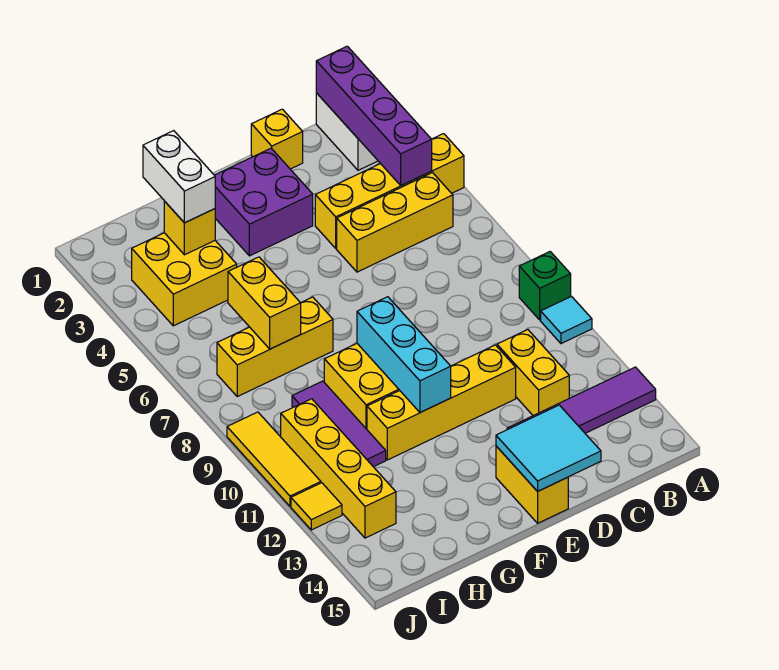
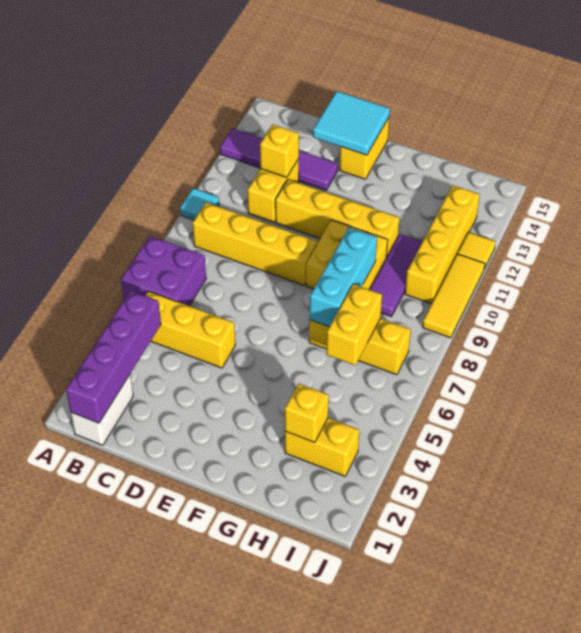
yellow 1x4 brick [315,134,464,248] -> yellow 1x4 brick moved to [193,202,317,286]
green 1x1 brick [519,252,571,320] -> none
yellow 1x1 brick [251,109,303,169] -> yellow 1x1 brick moved to [260,124,299,177]
purple 2x2 brick [215,148,313,256] -> purple 2x2 brick moved to [121,236,206,306]
cyan 1x3 brick [357,297,451,413] -> cyan 1x3 brick moved to [310,227,377,327]
white 1x2 brick [143,131,215,223] -> none
yellow 2x2 brick [132,233,237,326] -> yellow 1x2 brick [285,418,359,476]

